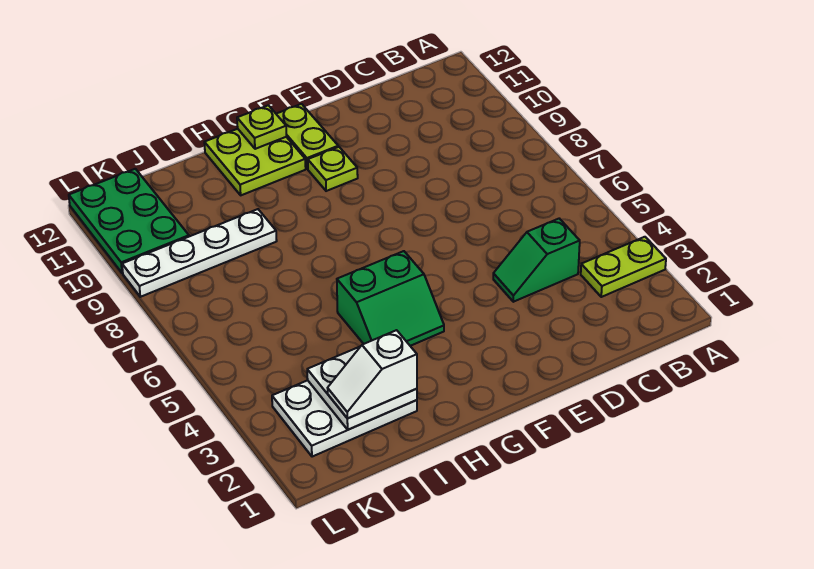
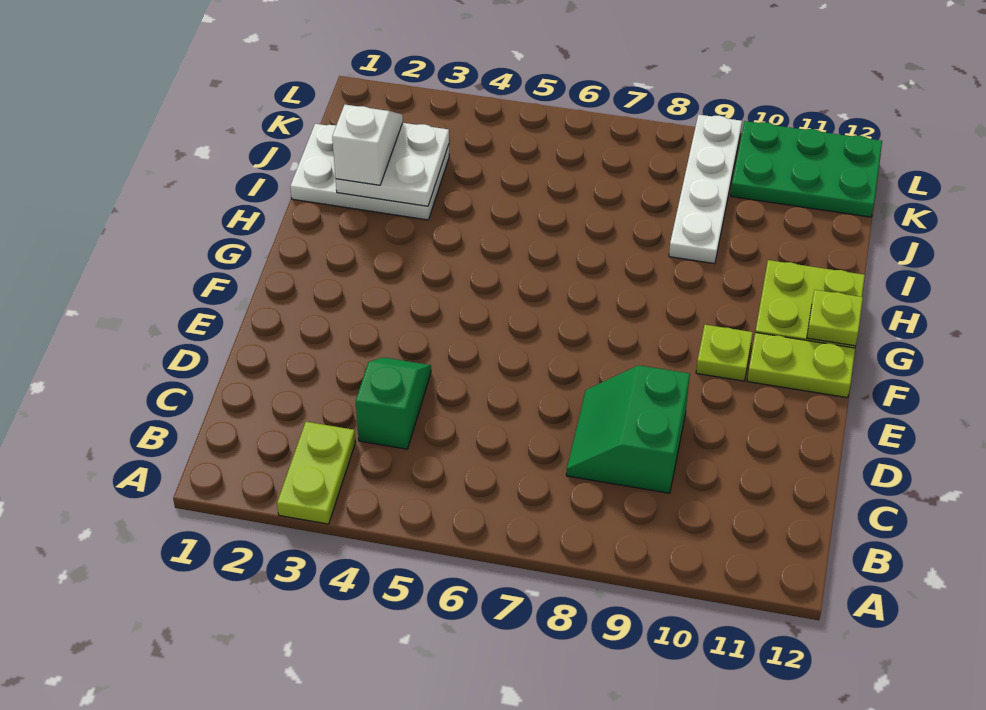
green 2x2 slope [337,251,444,346] -> green 2x2 slope moved to [566,365,690,493]
white 2x3 plate [272,380,417,457] -> white 2x3 plate turned to [290,124,449,220]

